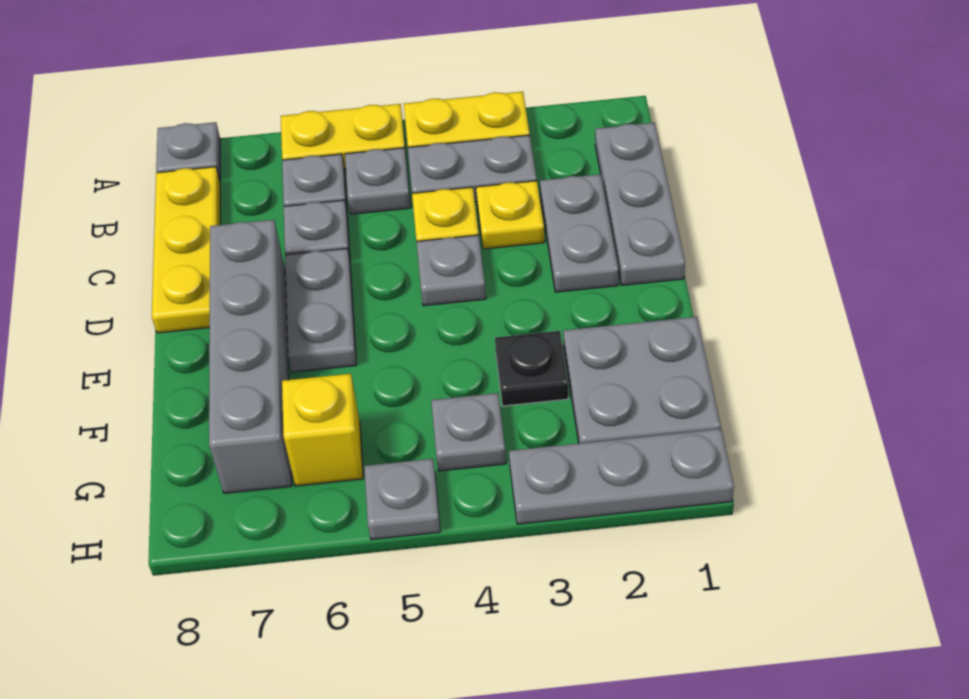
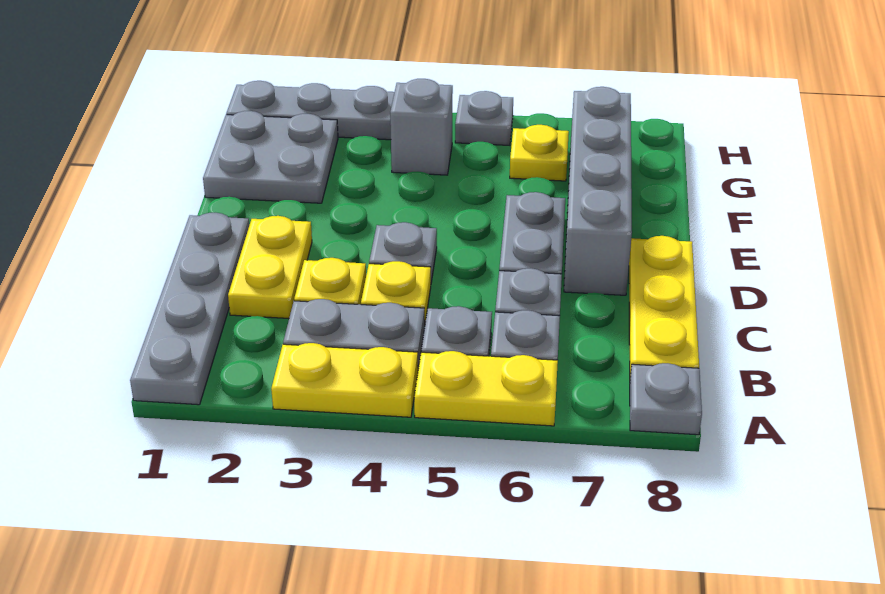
grey 1x3 plate [595,123,685,285] -> grey 1x4 plate [130,213,249,405]
grey 1x2 plate [540,174,618,292] -> yellow 1x2 plate [228,216,312,318]
black 1x1 plate [495,331,568,406] -> none
grey 1x1 plate [431,393,506,471] -> grey 1x1 brick [390,79,453,175]
yellow 1x1 brick [282,374,363,486] -> yellow 1x1 plate [510,125,569,181]

